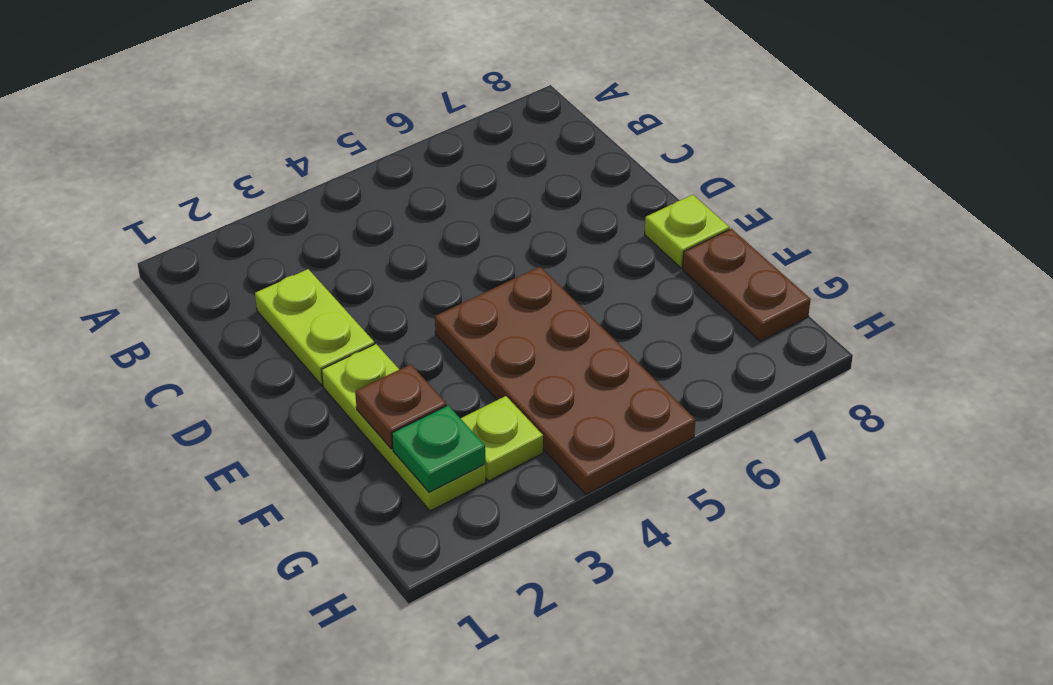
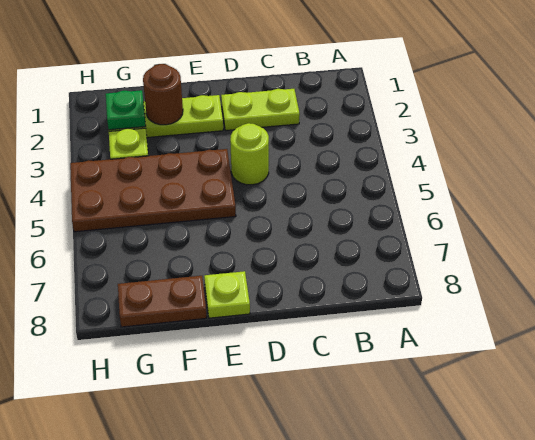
none -> lime 1x1 round brick [230,123,269,185]
brown 1x1 plate [355,364,446,449] -> brown 1x1 round brick [143,64,183,125]

